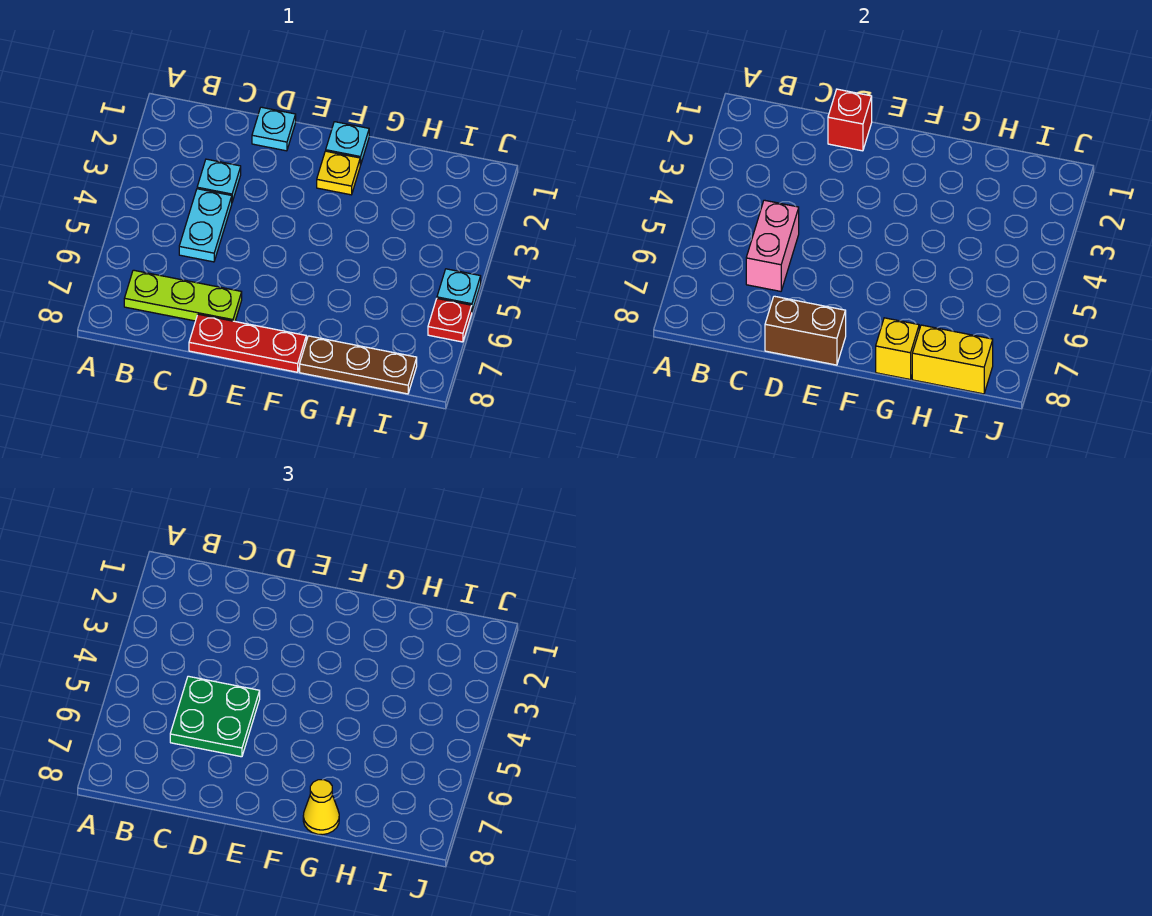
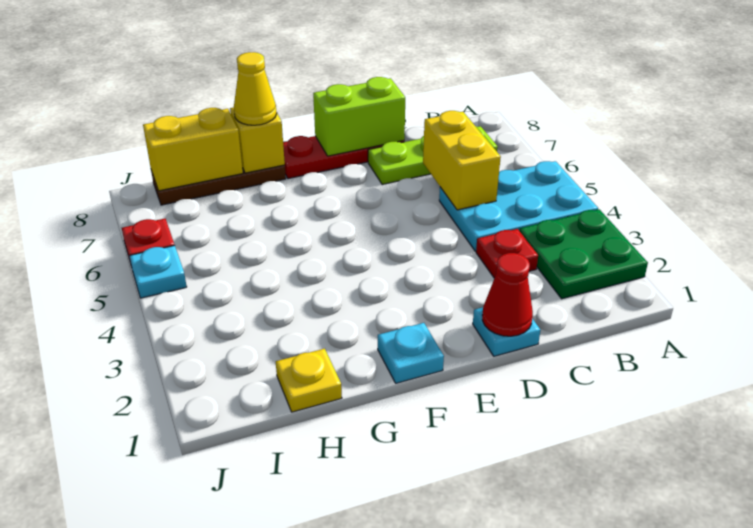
cyan 1x1 plate [197,159,241,202] -> red 1x1 plate [476,229,538,278]
cyan 1x2 plate [179,189,232,262] -> cyan 2x3 plate [439,161,598,251]
pink 1x2 brick [746,200,799,291] -> yellow 1x2 brick [423,111,501,210]
green 2x2 plate [170,676,260,757] -> green 2x2 plate moved to [519,209,648,299]
red 1x1 brick [828,89,872,151] -> red 1x1 cone [482,253,533,336]
brown 1x2 brick [765,296,846,365] -> lime 1x2 brick [313,77,405,156]
yellow 1x1 plate [317,151,360,195] -> yellow 1x1 plate moved to [276,349,342,412]

